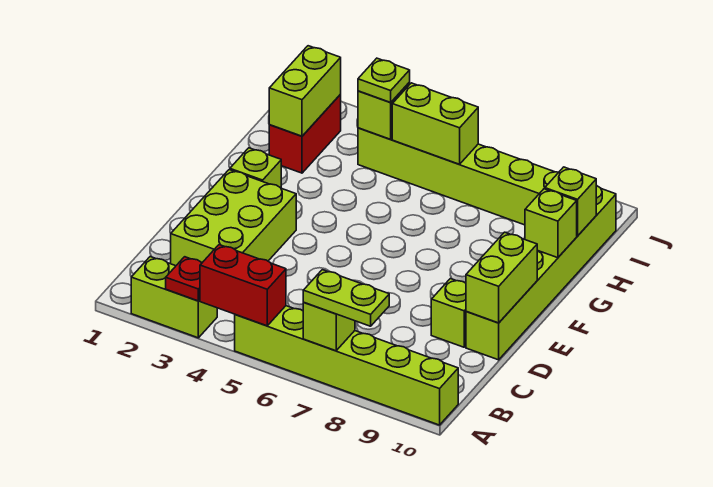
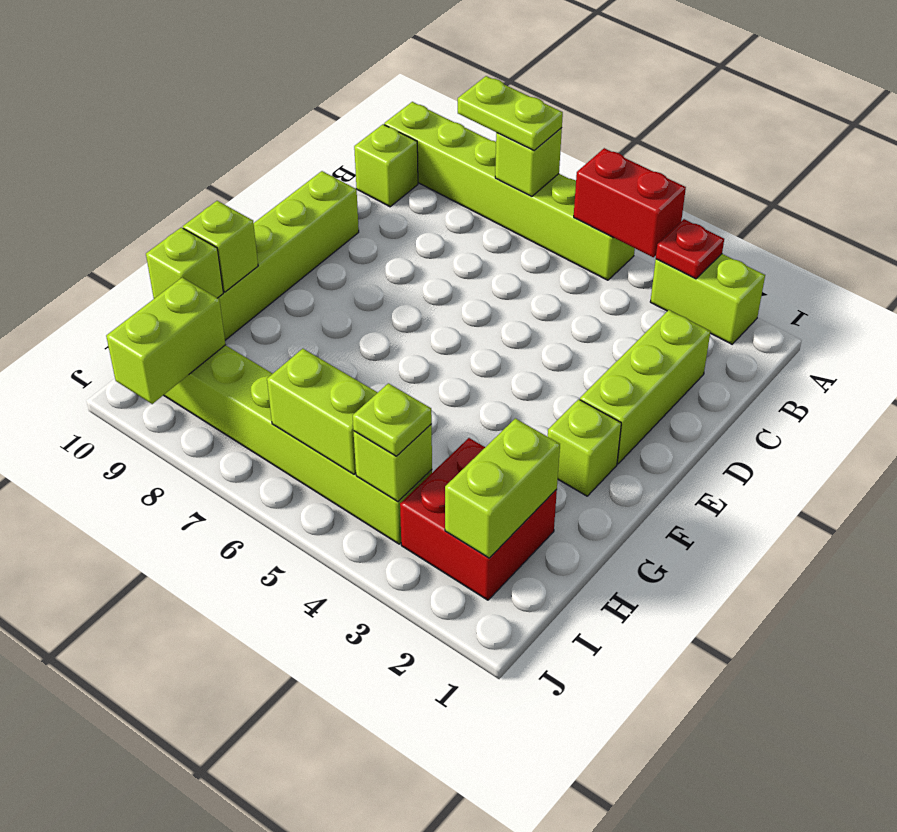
lime 2x3 brick [171,170,296,266] -> lime 1x3 brick [580,310,710,464]
lime 1x1 brick [431,279,466,347] -> lime 1x1 brick moved to [354,124,418,207]
lime 1x2 brick [466,232,537,323] -> lime 1x2 brick moved to [106,278,226,404]
red 1x2 brick [269,95,341,173] -> red 2x2 brick [400,438,557,600]

